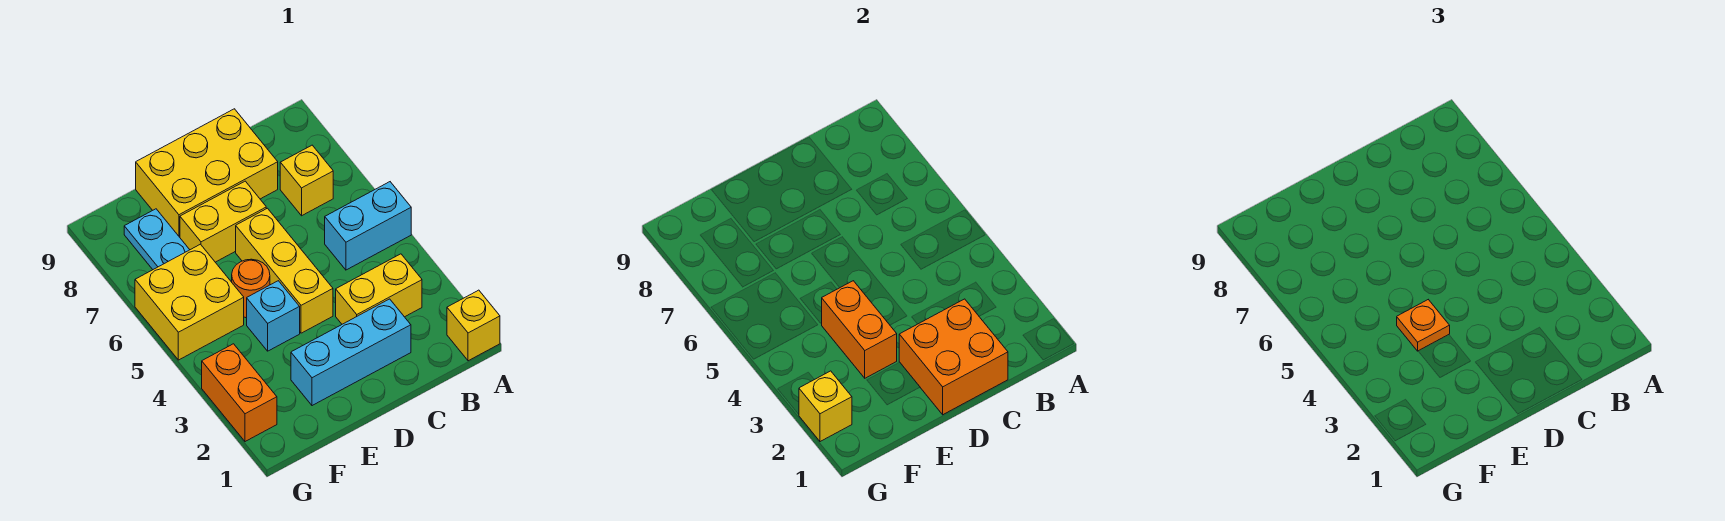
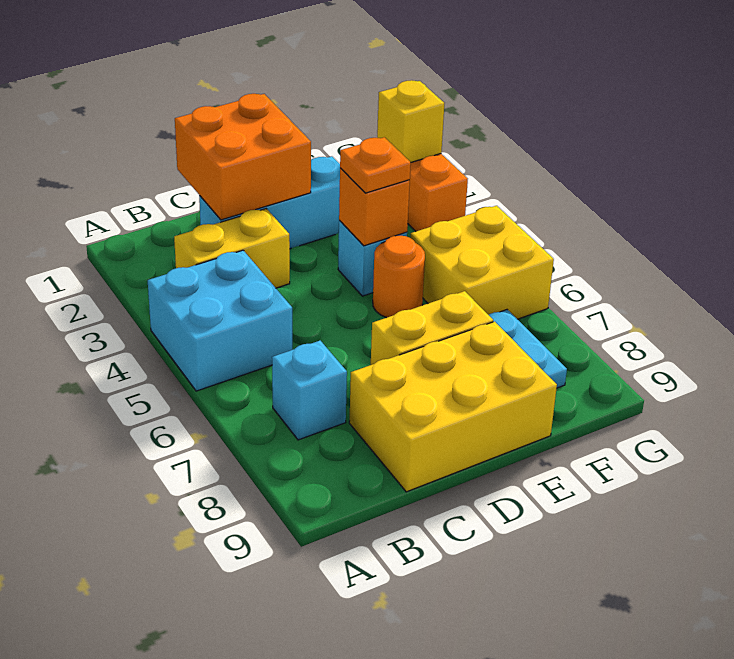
yellow 1x1 brick [447,290,500,361] -> none
cyan 1x2 brick [325,182,411,270] -> cyan 2x2 brick [148,250,292,391]
yellow 1x1 brick [280,145,333,216] -> cyan 1x1 brick [272,341,347,440]
yellow 1x3 brick [236,208,333,333] -> none
orange 1x2 brick [822,281,897,378] -> orange 1x1 brick [339,168,410,246]

